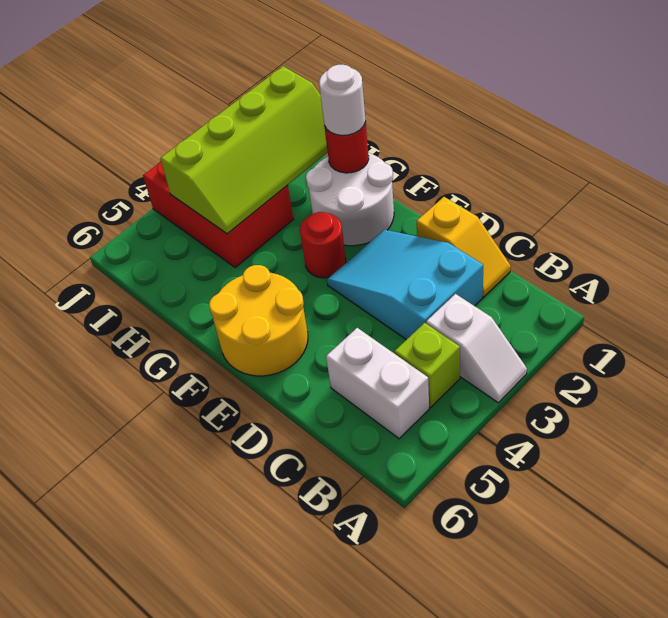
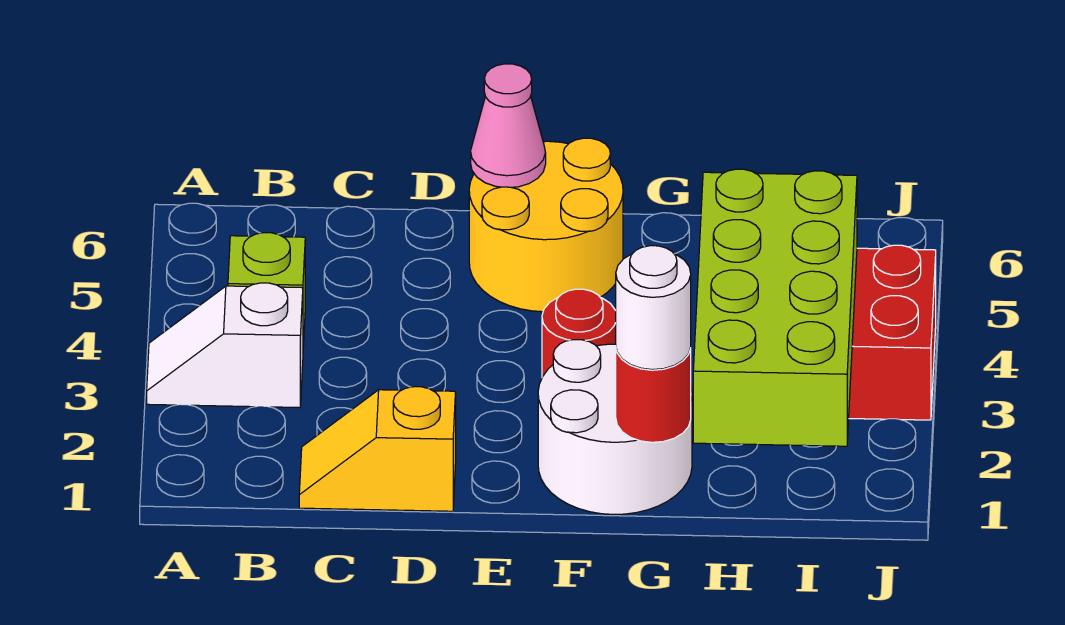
white 1x2 brick [326,328,429,439] -> none
cyan 2x3 slope [327,230,483,340] -> none
none -> pink 1x1 cone [471,64,546,187]
lime 2x4 slope [160,66,328,234] -> lime 2x4 brick [693,169,857,446]

